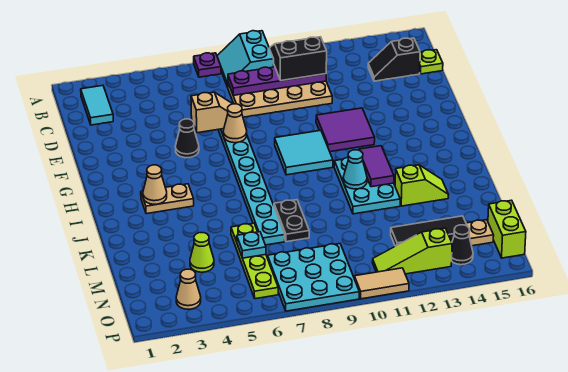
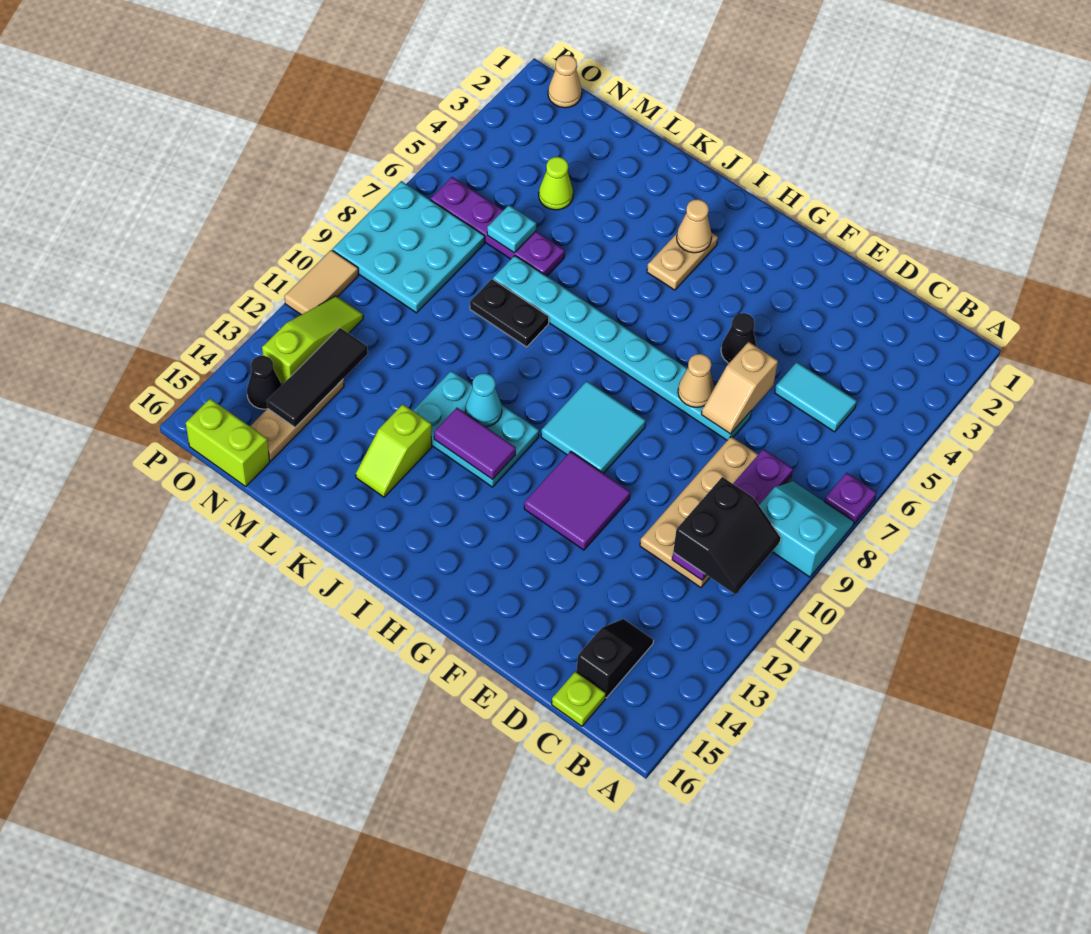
cyan 1x2 tile [81,86,113,125] -> cyan 1x2 tile moved to [775,362,857,432]
lime 1x4 plate [231,223,278,299] -> purple 1x4 plate [430,177,565,276]
tan 1x1 cone [176,269,201,309] -> tan 1x1 cone moved to [548,55,582,108]

